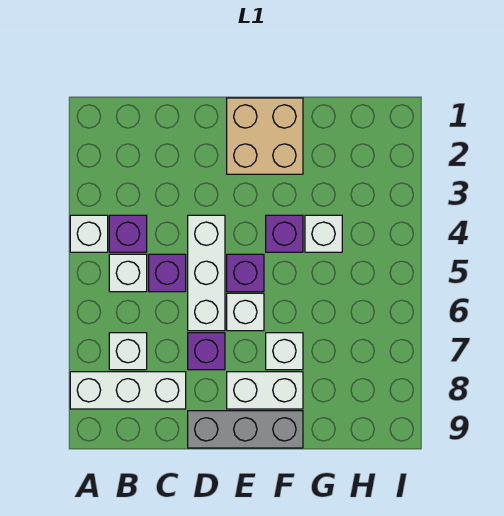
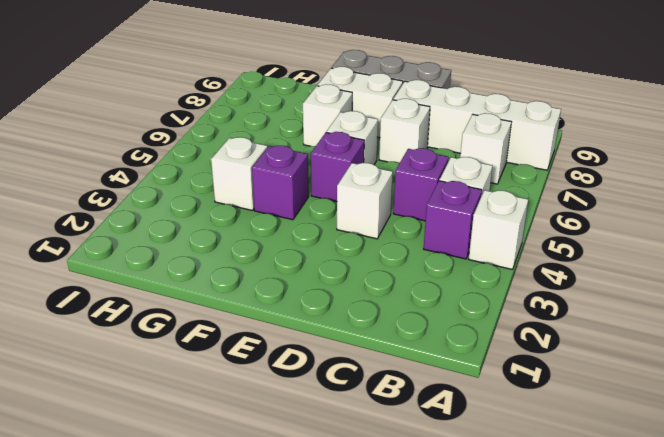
white 1x3 brick [70,372,186,409] -> white 1x4 brick [393,80,561,170]
white 1x3 brick [188,215,225,331] -> white 1x1 brick [337,163,393,239]
purple 1x1 brick [188,333,225,370] -> white 1x1 brick [379,99,430,163]
tan 2x2 brick [227,98,303,174] -> none

